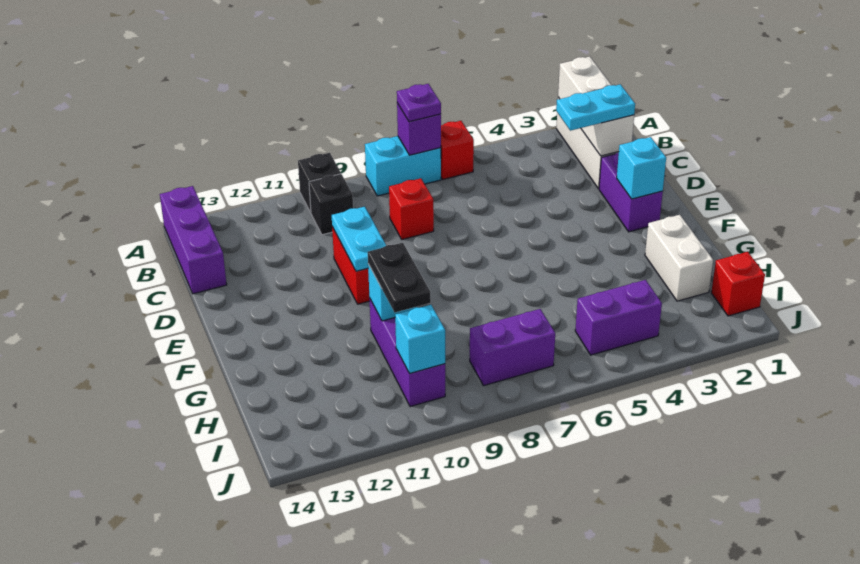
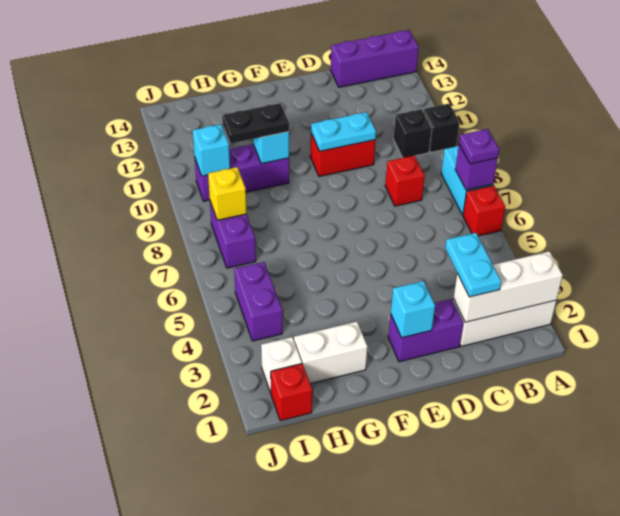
none -> white 1x1 brick [261,337,302,393]
none -> yellow 1x1 brick [208,167,246,220]

